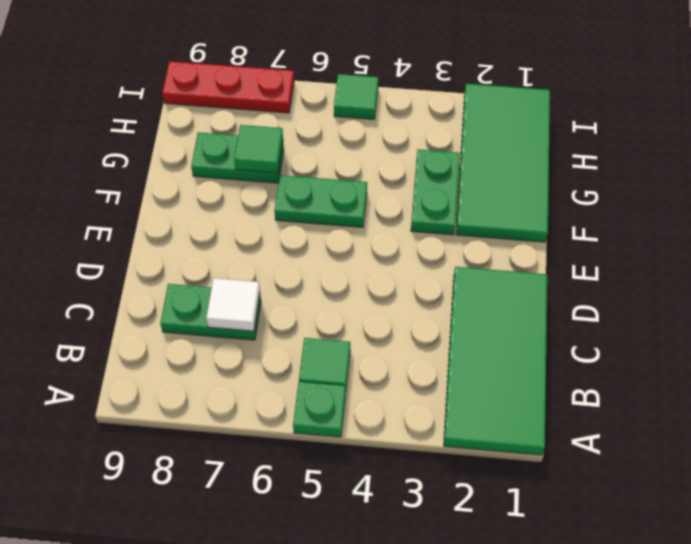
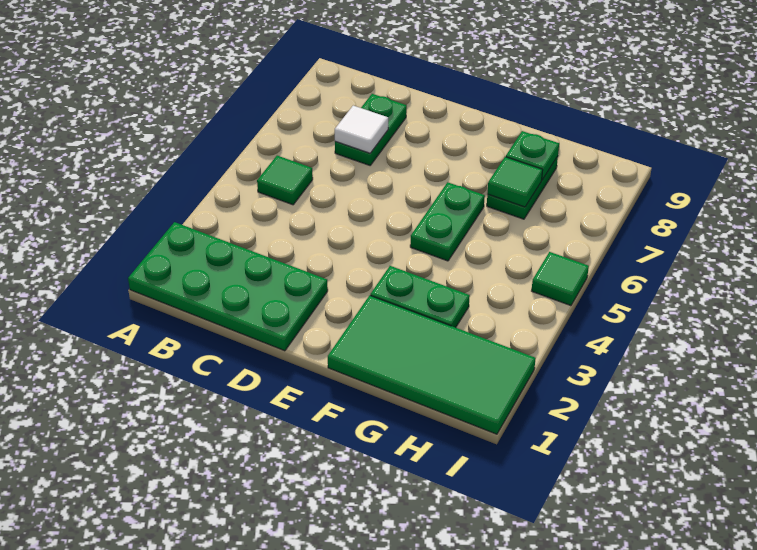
green 2x4 tile [444,267,547,455] -> green 2x4 plate [128,222,328,351]
green 1x1 plate [293,382,346,437] -> green 1x1 plate moved to [506,131,559,180]
red 1x3 plate [162,61,294,113] -> none

